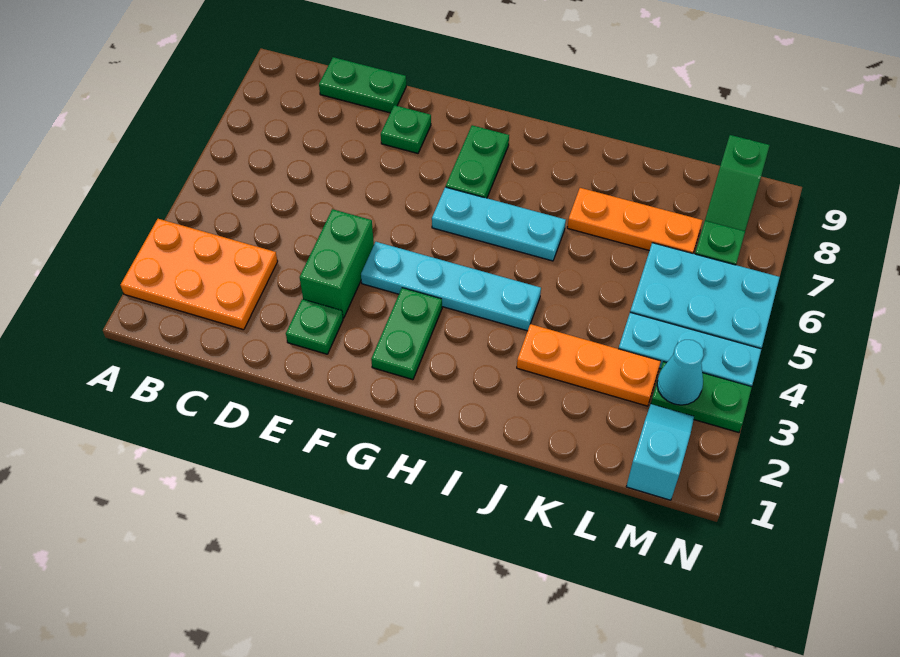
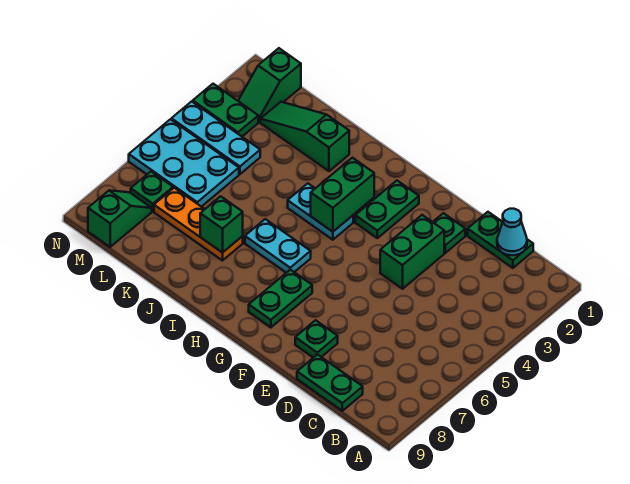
orange 2x3 plate [120,219,278,330] -> none
none -> green 1x2 plate [468,212,533,268]
cyan 1x4 plate [361,242,541,331] -> cyan 1x2 plate [288,183,353,240]
cyan 1x3 plate [432,187,566,261] -> cyan 1x2 plate [245,219,311,273]
none -> green 1x2 brick [311,158,374,232]
none -> green 1x3 slope [260,102,349,171]
orange 1x3 plate [517,324,661,406] -> none
none -> green 1x1 brick [200,196,243,253]
cyan 1x2 slope [626,404,694,500] -> green 1x2 slope [238,48,301,122]
cyan 1x1 cone [657,340,704,405] -> cyan 1x1 cone moved to [497,209,527,255]

